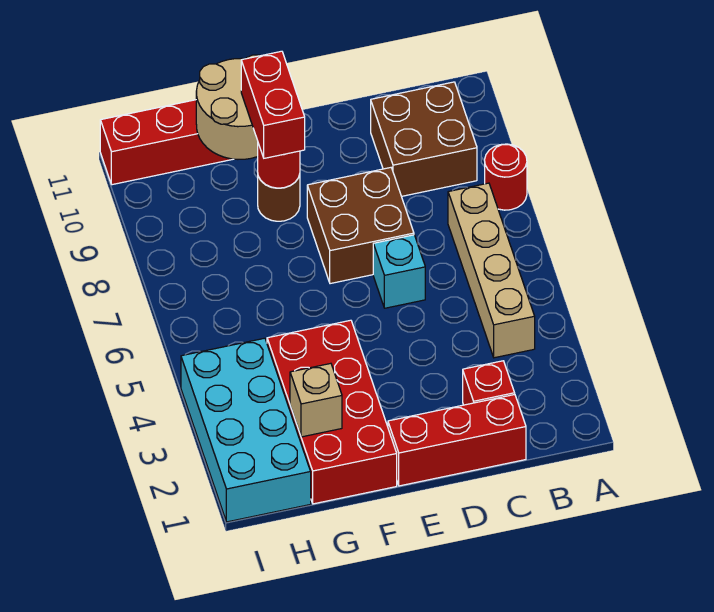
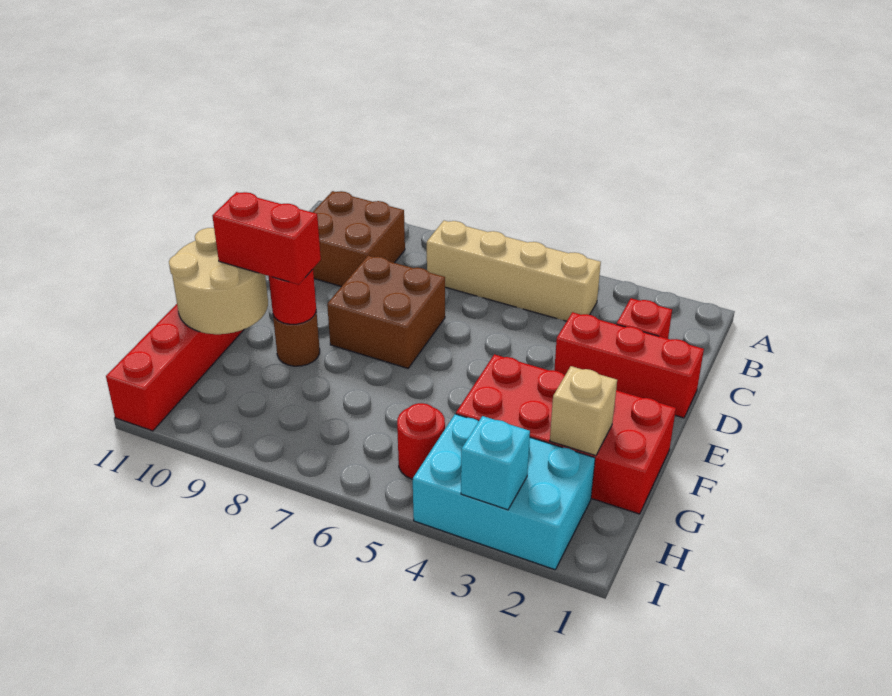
red 1x1 round brick [485,144,527,210] -> red 1x1 round brick moved to [397,403,445,479]
red 1x3 brick [388,395,526,486] -> red 1x3 brick turned to [554,312,704,418]
cyan 1x1 brick [373,235,425,308] -> cyan 1x1 brick moved to [461,416,530,510]
cyan 2x4 brick [181,338,311,522] -> cyan 2x3 brick [413,414,595,570]

